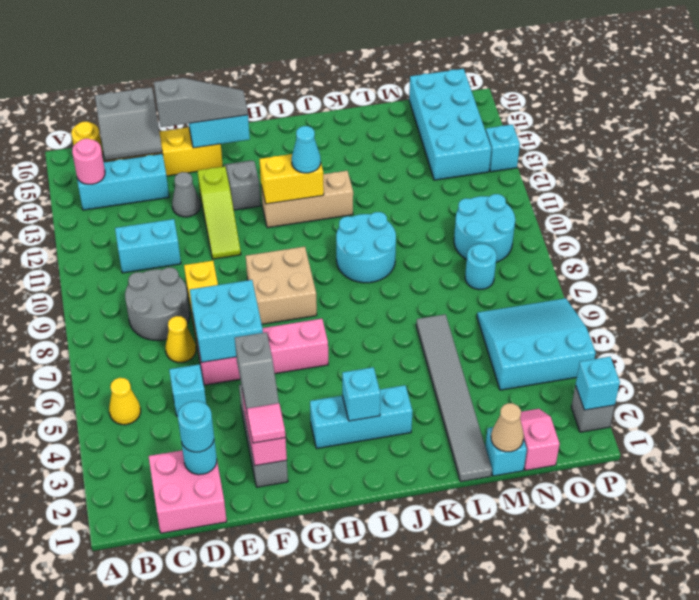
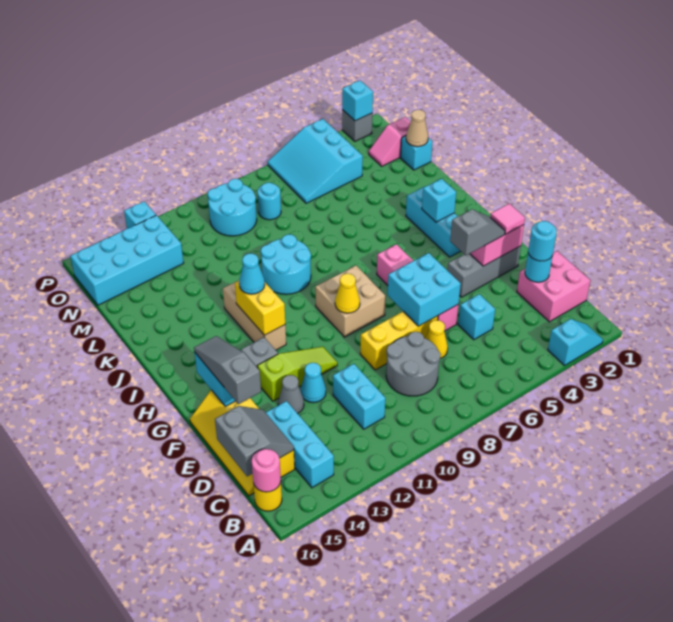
none -> cyan 1x2 slope [548,319,603,366]
yellow 1x1 cone [109,378,141,425] -> yellow 1x1 cone moved to [335,274,360,313]
pink 1x1 round brick [72,139,105,184] -> pink 1x1 round brick moved to [252,449,281,492]
none -> cyan 1x1 cone [301,363,326,403]
grey 1x6 tile [416,314,492,482] -> none

